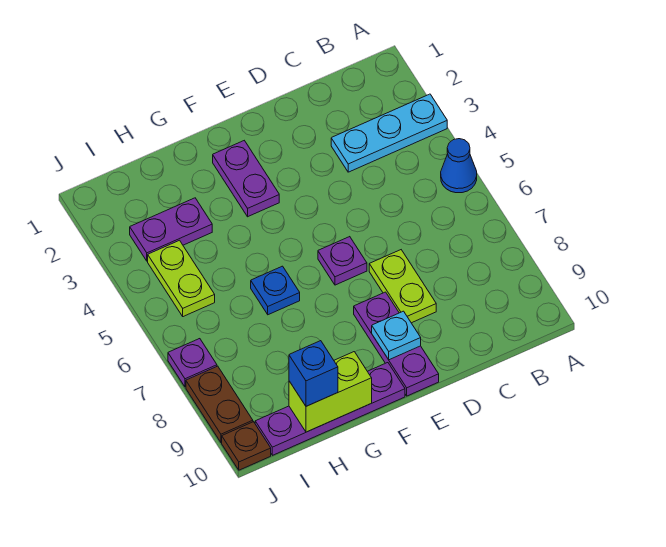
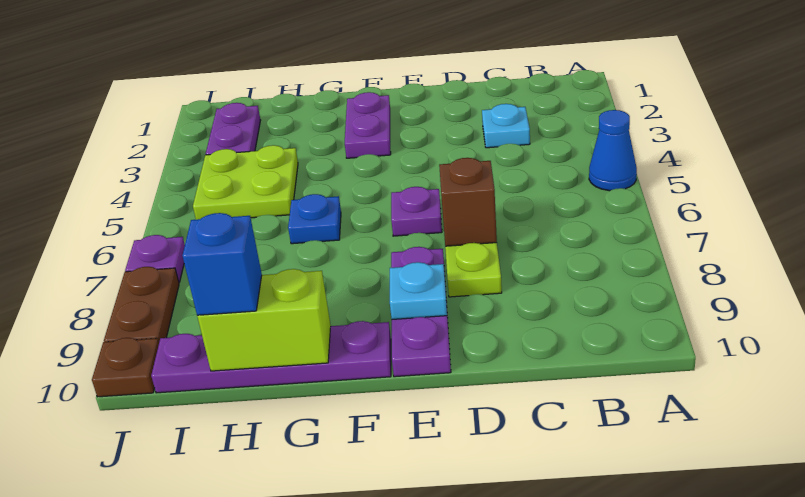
cyan 1x3 plate [331,94,447,172] -> cyan 1x1 plate [482,104,530,148]
none -> brown 1x1 brick [439,158,497,246]
purple 1x2 plate [130,198,212,261] -> purple 1x2 plate turned to [206,103,261,155]
lime 1x2 plate [148,240,215,317] -> lime 2x2 plate [193,145,298,220]

